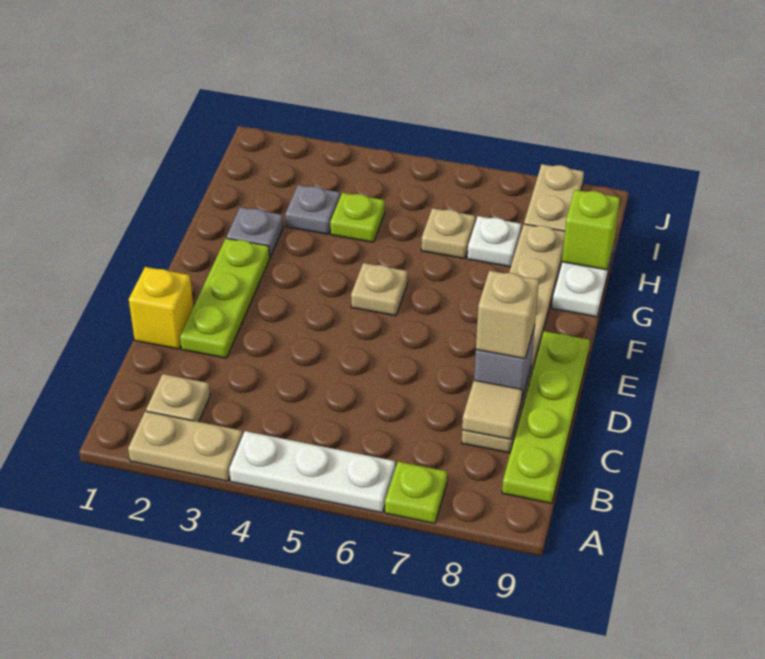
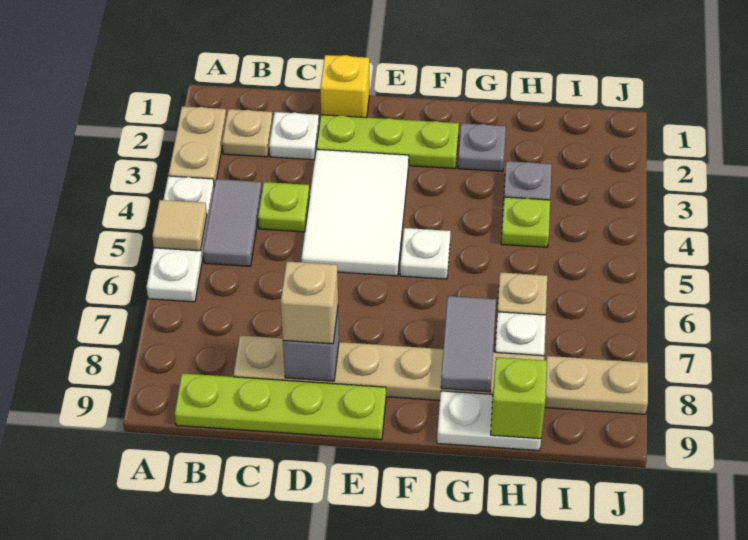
lime 1x1 plate [385,462,447,523] -> lime 1x1 plate moved to [258,182,310,232]
none -> grey 1x2 tile [203,179,262,266]
none -> white 1x1 plate [269,112,319,160]
tan 1x1 tile [462,380,522,439] -> tan 1x1 tile moved to [152,200,207,251]
none -> white 2x3 tile [302,149,409,276]
tan 1x1 plate [351,263,408,316] -> white 1x1 plate [400,228,451,279]
none -> grey 1x2 tile [441,296,496,392]

